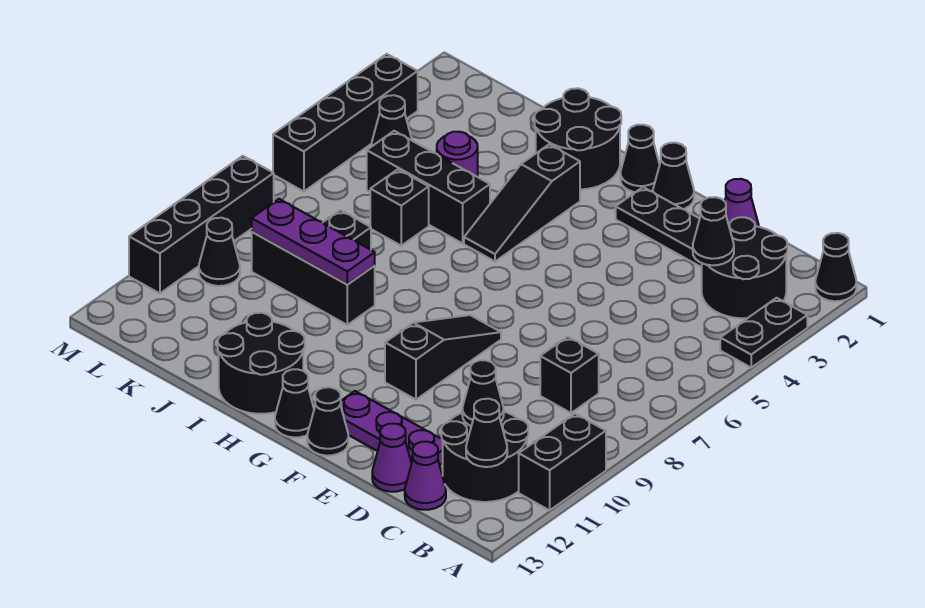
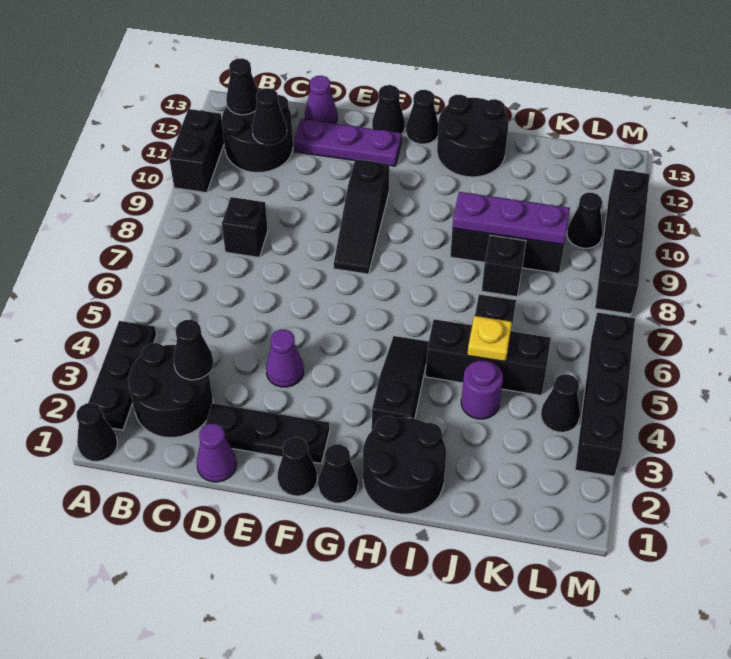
black 1x2 plate [720,298,807,367] -> black 1x3 plate [88,321,157,430]
purple 1x1 cone [405,442,446,510] -> purple 1x1 cone moved to [266,330,304,387]
none -> yellow 1x1 plate [467,316,512,362]

